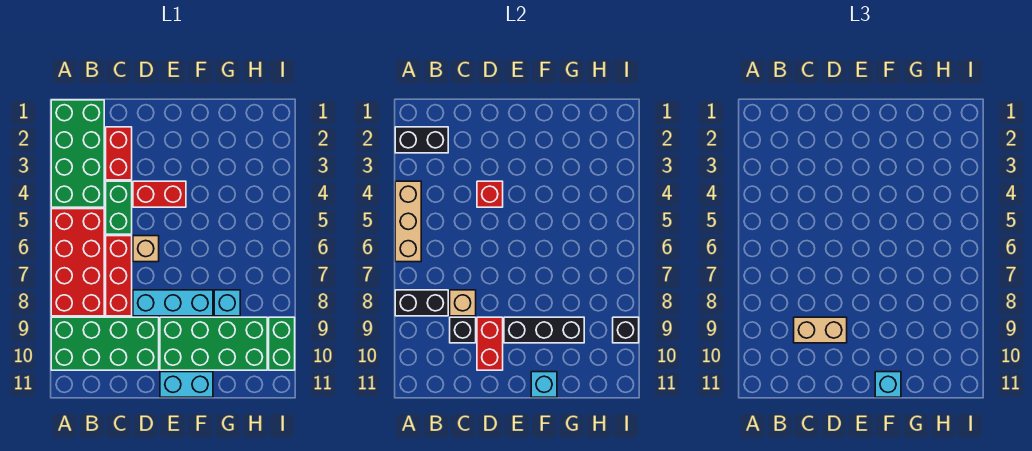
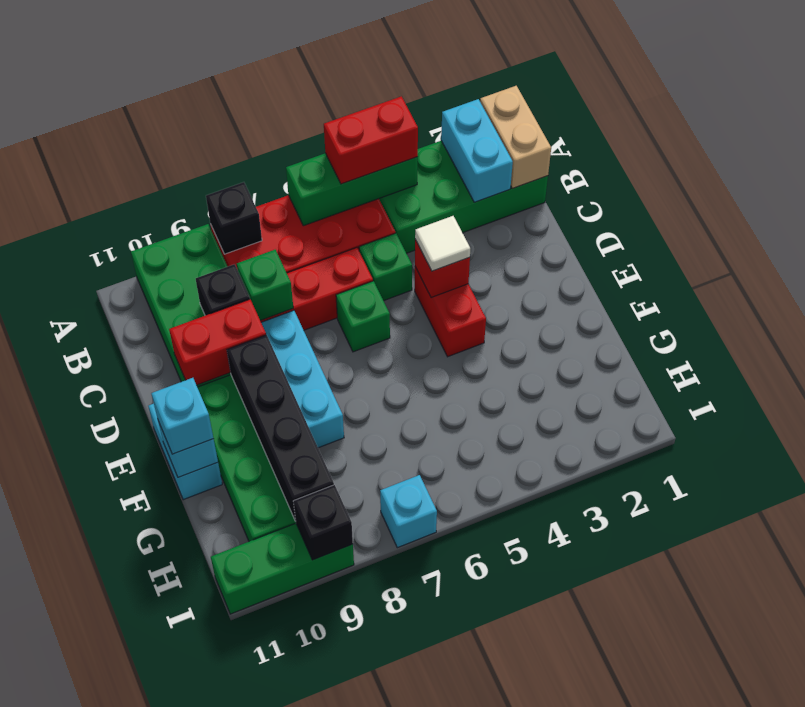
black 1x2 brick [395,127,448,153] -> cyan 1x2 brick [441,99,513,202]
tan 1x3 brick [395,181,421,262] -> green 1x3 brick [286,153,418,226]
black 1x2 brick [395,290,448,316] -> black 1x1 brick [206,182,262,254]
red 1x2 brick [106,127,132,180] -> red 1x2 brick moved to [324,96,418,184]
green 1x2 brick [106,181,132,234] -> green 1x1 brick [359,233,412,301]
tan 1x1 brick [450,290,476,316] -> green 1x1 brick [237,250,293,321]
tan 1x2 brick [794,317,847,343] -> tan 1x2 brick moved to [480,86,551,188]
none -> white 1x1 tile [415,216,470,271]
tan 1x1 brick [133,236,159,262] -> green 1x1 brick [336,281,390,352]
black 1x3 brick [504,317,584,343] -> black 1x4 brick [227,335,334,521]
cyan 1x1 brick [214,290,240,316] -> cyan 1x1 brick moved to [380,475,437,548]
green 1x2 brick [269,317,295,370] -> green 1x3 brick [211,523,354,614]

